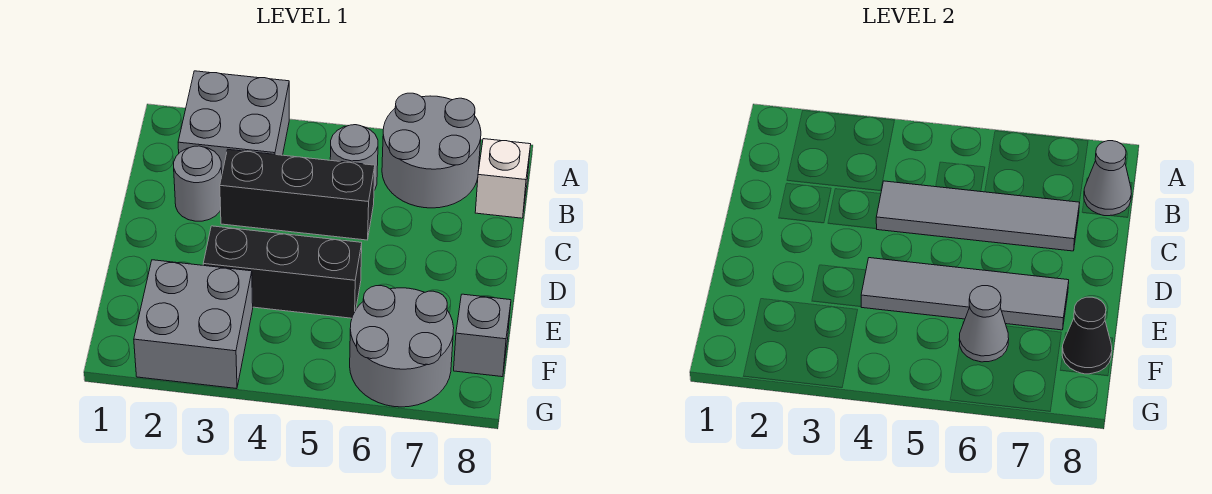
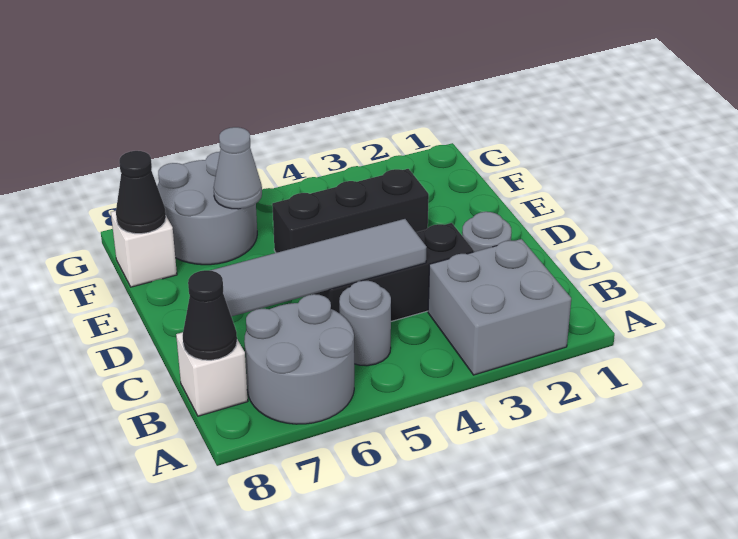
grey 1x1 cone [1084,141,1131,216] -> black 1x1 cone [183,270,237,360]
grey 1x4 tile [861,258,1069,330] -> none
grey 2x2 brick [134,260,253,389] -> none
grey 1x1 brick [454,294,511,377] -> white 1x1 brick [111,211,177,287]

